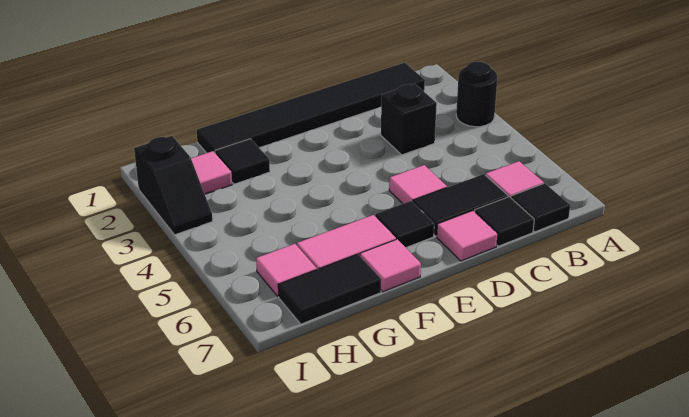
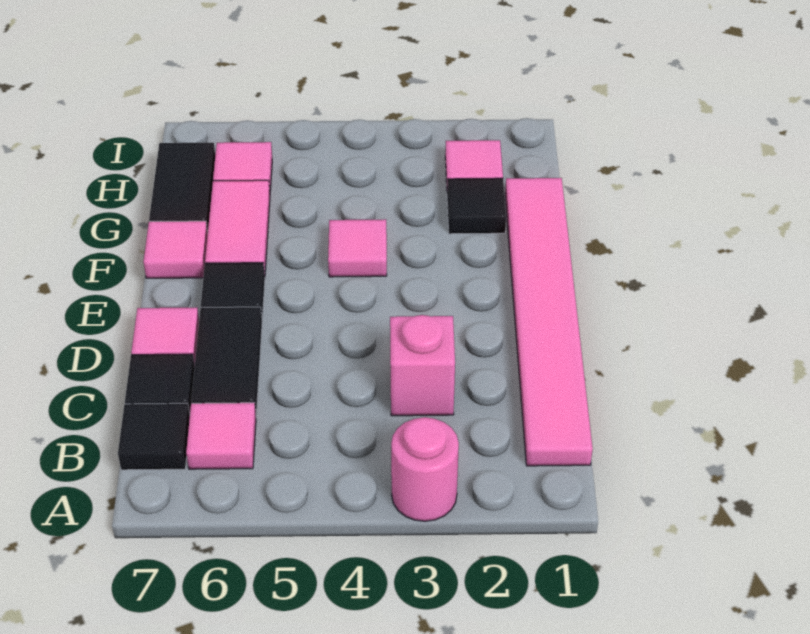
black 1x1 round brick [456,62,498,127] -> pink 1x1 round brick [391,417,459,521]
black 1x6 tile [197,63,425,153] -> pink 1x6 tile [505,178,593,466]
black 1x1 brick [381,84,437,155] -> pink 1x1 brick [390,315,455,416]
pink 1x1 tile [389,165,447,204] -> pink 1x1 tile moved to [328,219,387,277]
black 1x2 slope [134,136,213,235] -> none

